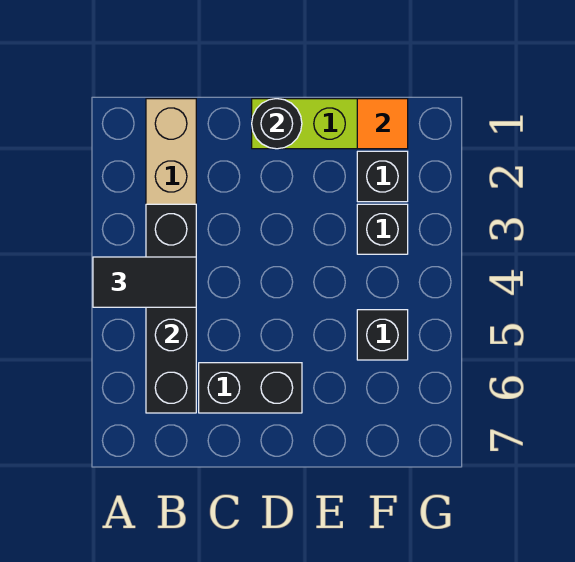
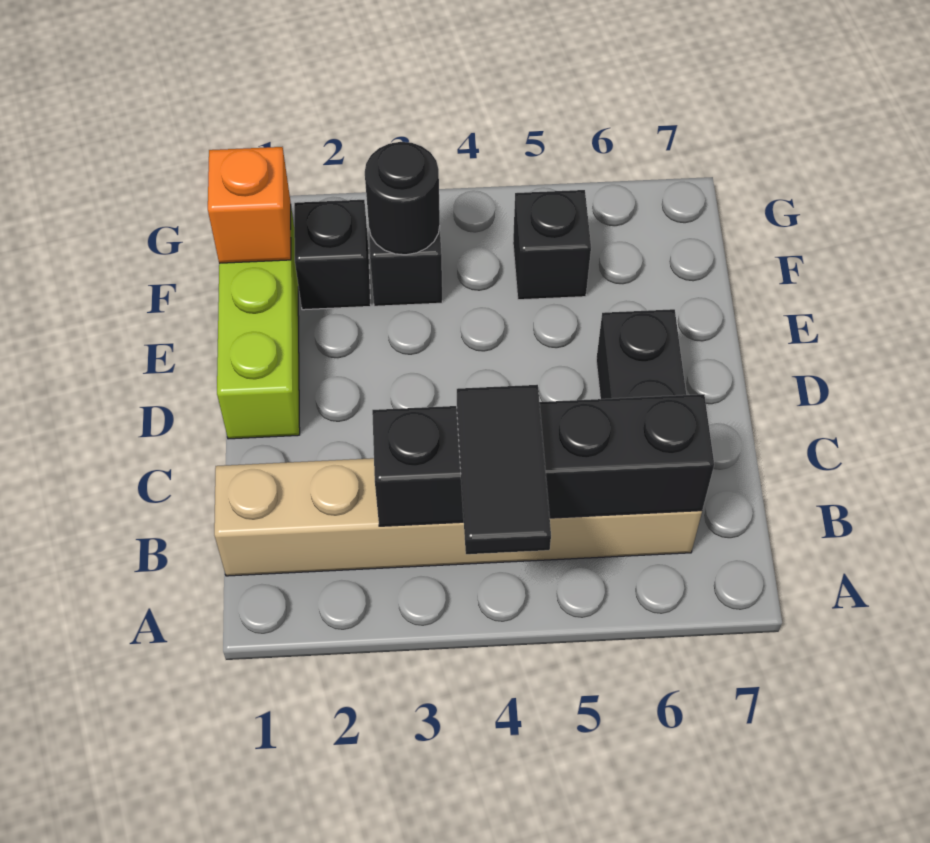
black 1x1 round brick [252,99,302,149] -> black 1x1 round brick moved to [365,142,440,255]
orange 1x1 tile [357,99,408,149] -> orange 1x1 brick [208,147,291,263]

